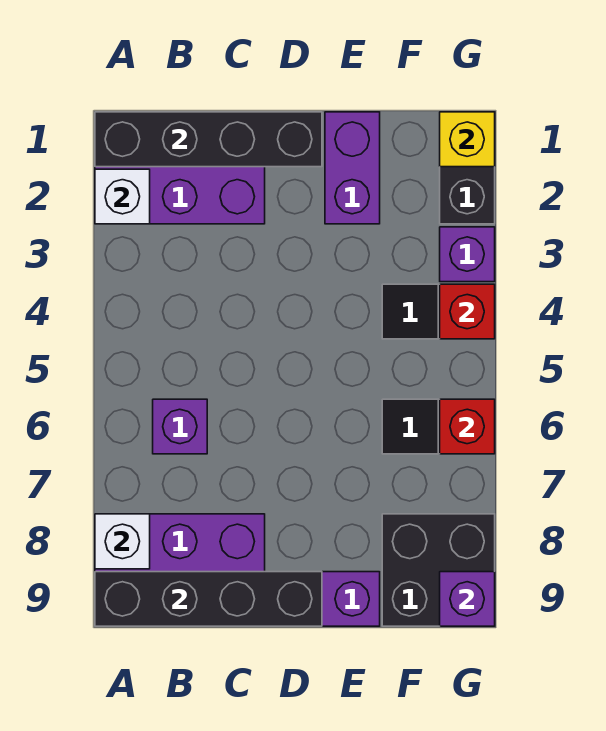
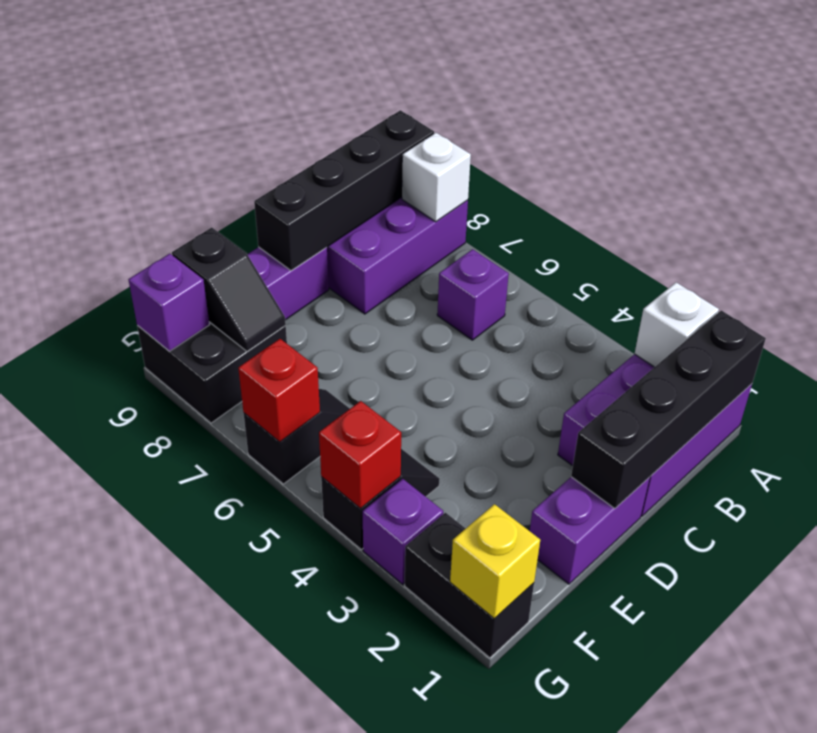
purple 1x2 brick [325,112,380,224] -> purple 1x2 brick turned to [530,477,650,584]
none -> black 1x2 slope [172,228,286,351]

